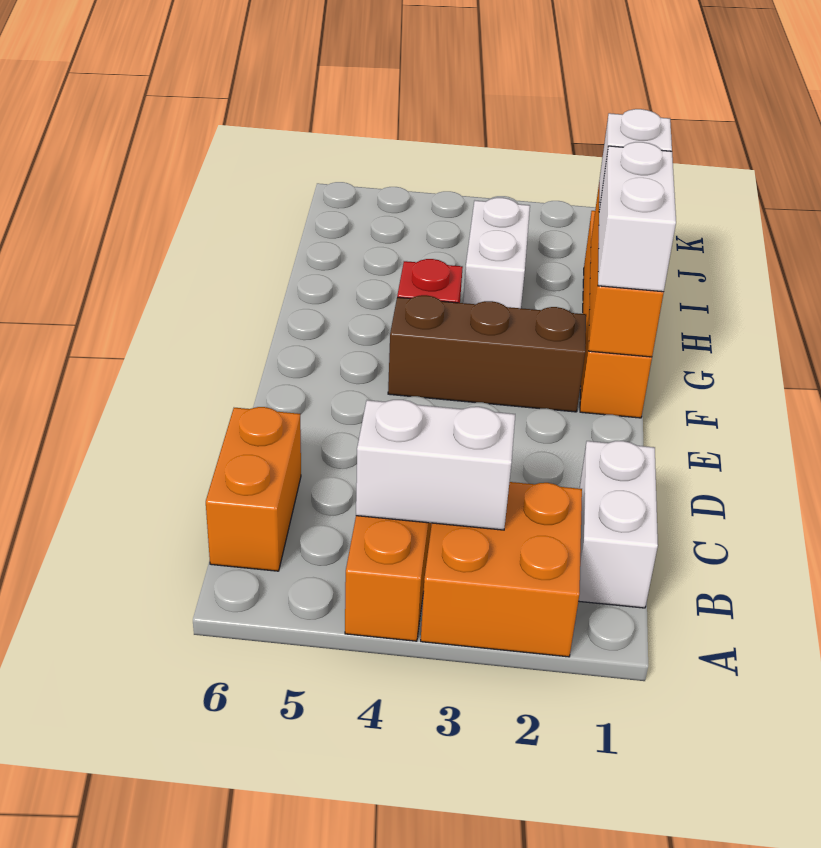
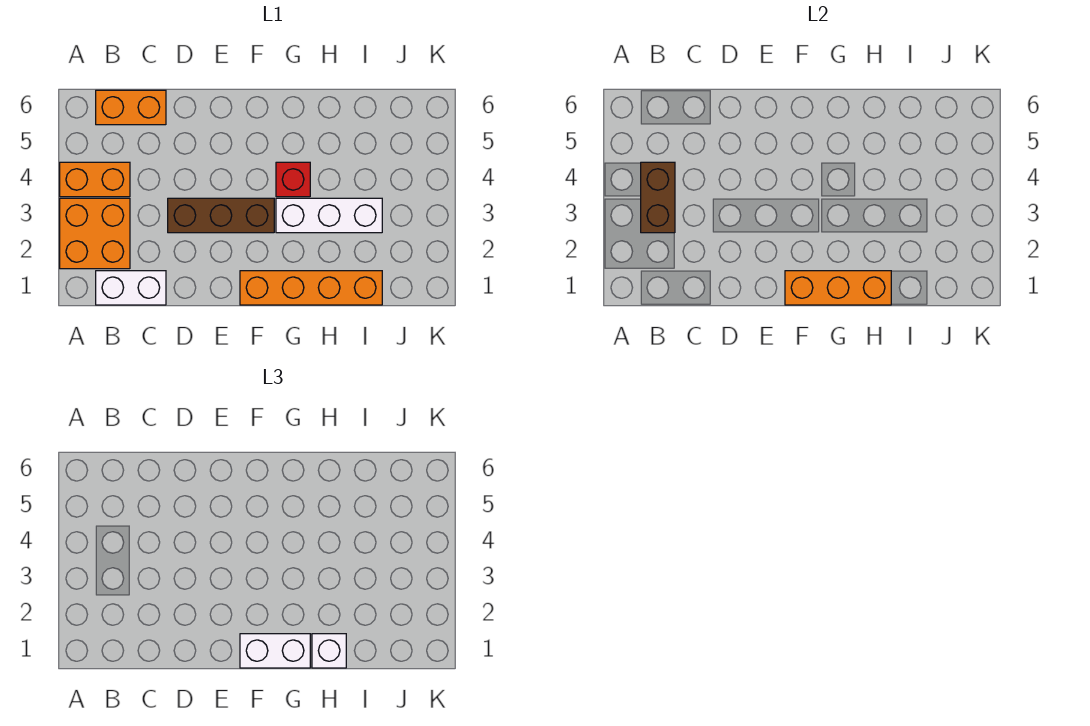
white 1x2 brick [356,400,515,530] -> brown 1x2 brick [641,162,675,233]
brown 1x3 brick [388,295,586,412] -> brown 1x3 brick turned to [168,198,274,233]
white 1x2 brick [463,198,530,308] -> white 1x3 brick [276,198,382,233]

